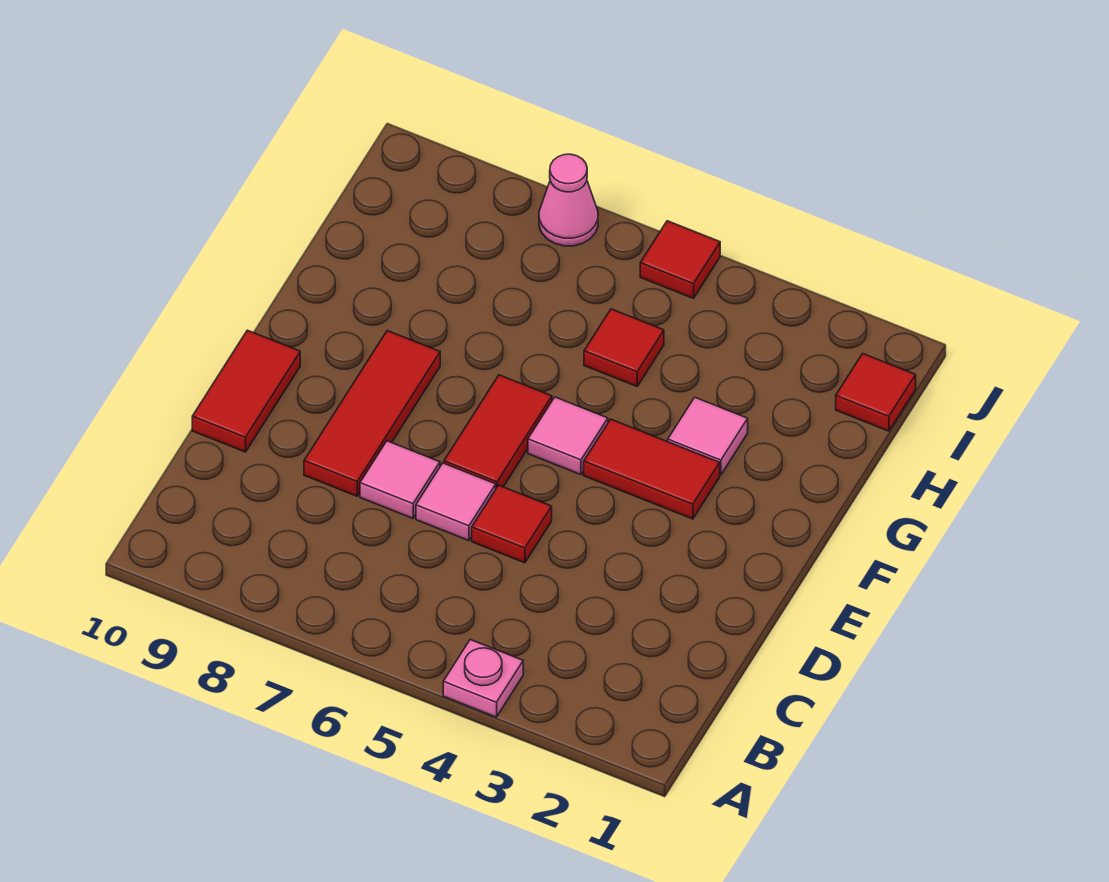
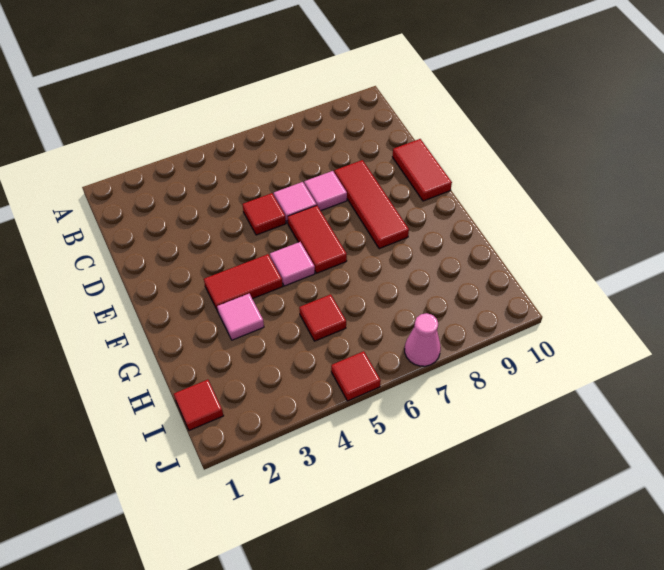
pink 1x1 plate [443,640,523,717] -> none

